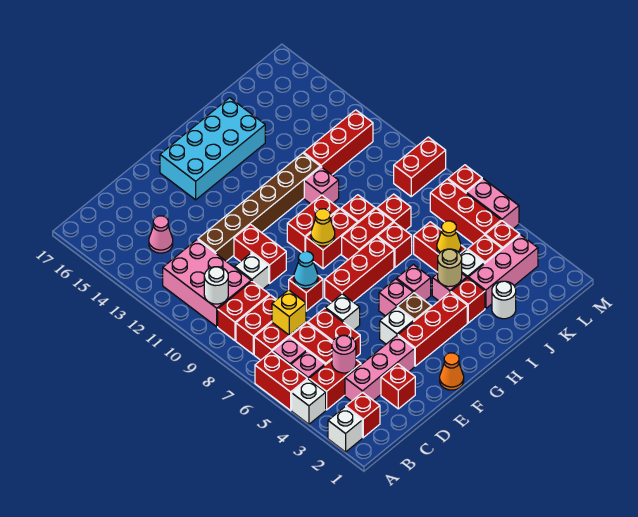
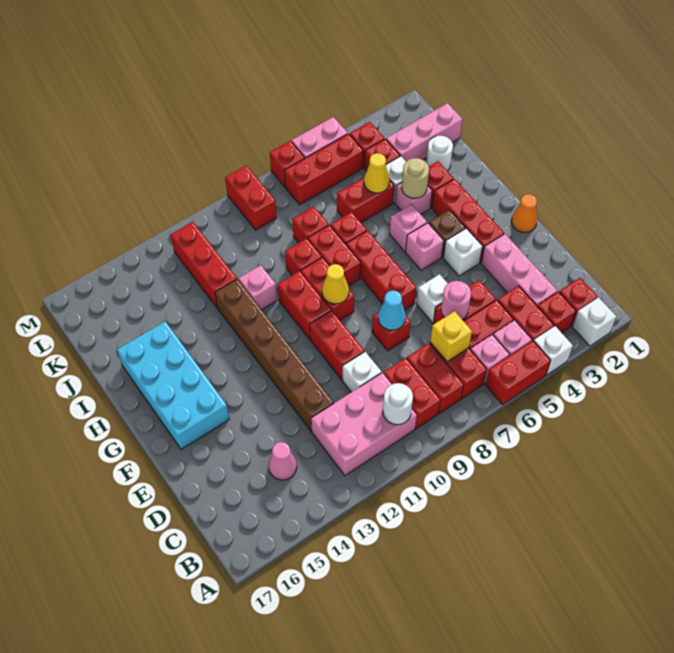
pink 1x1 round brick [332,335,356,373] -> pink 1x1 round brick moved to [441,281,471,320]
red 1x1 brick [381,364,415,409] -> red 1x1 brick moved to [538,292,576,333]
red 1x2 brick [234,225,286,283] -> red 1x2 brick turned to [310,311,364,380]
pink 1x3 brick [468,235,538,309] -> pink 1x3 brick turned to [386,103,463,161]

